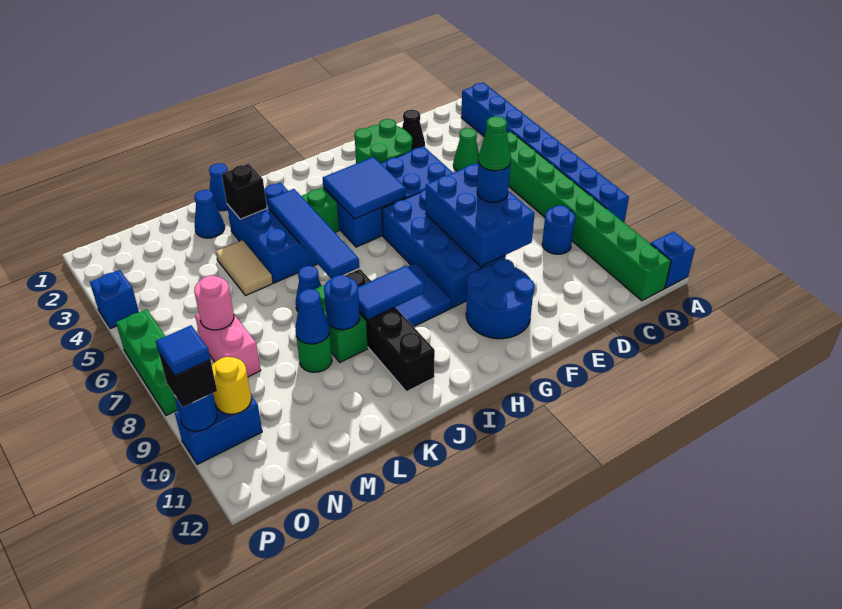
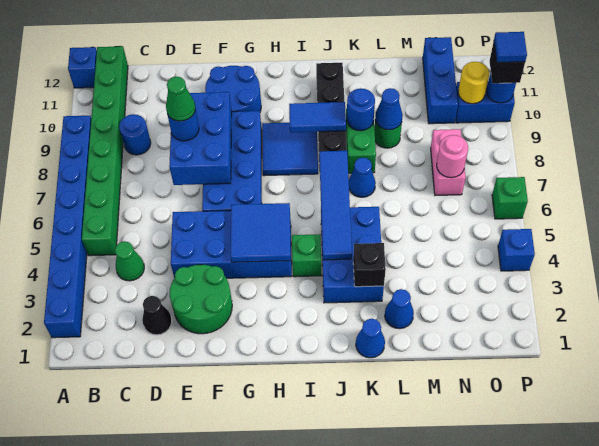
tan 1x2 tile [216,240,273,296] -> none
none -> blue 1x3 brick [423,37,458,124]
green 1x3 brick [116,309,178,415] -> green 1x1 brick [492,177,528,219]

